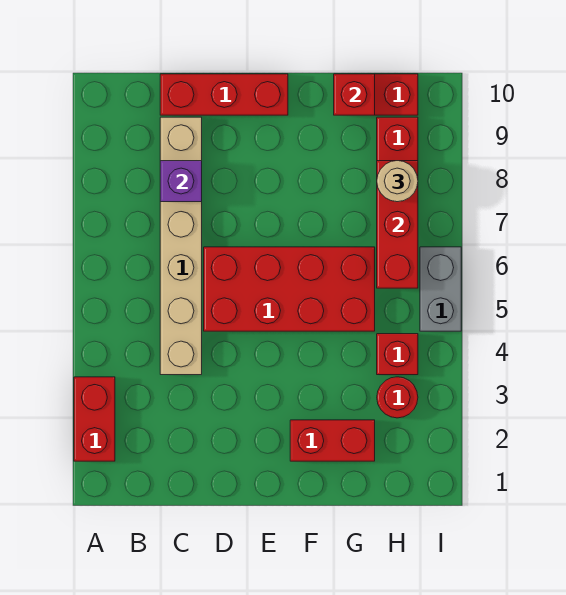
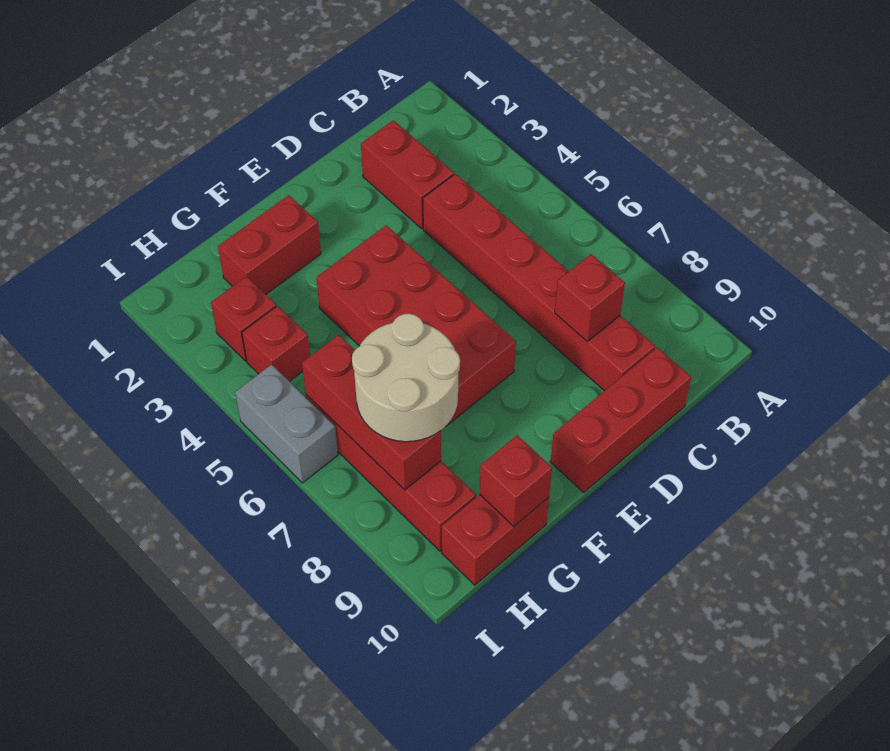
red 1x2 brick [74,377,115,461] -> red 1x2 brick moved to [361,120,454,229]
tan 1x6 brick [160,117,202,375] -> red 1x6 brick [423,174,655,391]
purple 1x1 brick [160,161,202,202] -> red 1x1 brick [555,254,625,341]
red 2x4 brick [204,247,375,331] -> red 2x4 brick turned to [316,225,516,426]
red 1x1 round brick [377,377,418,418] -> red 1x1 brick [211,276,276,361]
tan 1x1 round brick [377,161,418,202] -> tan 2x2 round brick [352,314,460,442]

